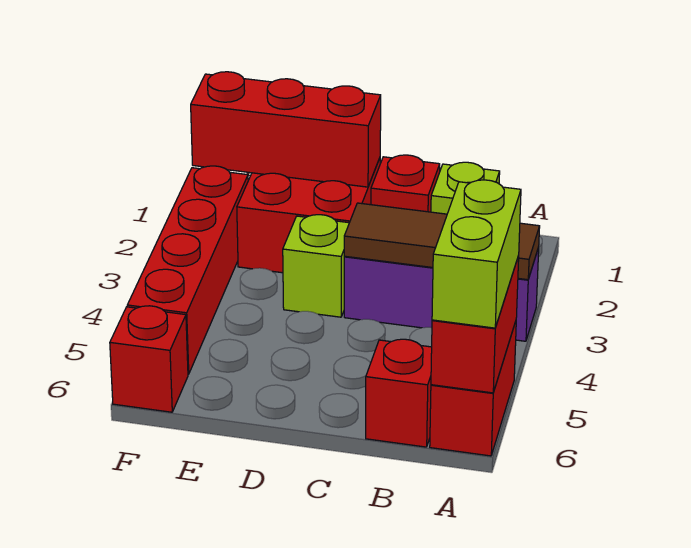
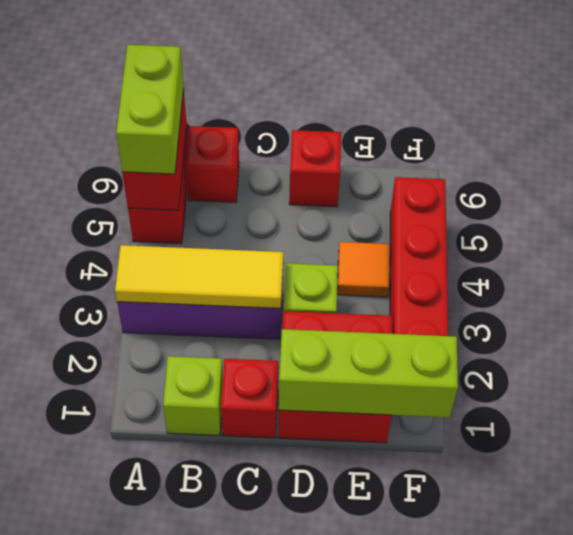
brown 1x3 tile [344,203,540,280] -> yellow 1x3 tile [115,245,283,308]
red 1x3 brick [191,72,381,187] -> lime 1x3 brick [279,329,458,417]
none -> orange 1x1 tile [338,242,389,297]
red 1x1 brick [110,306,188,412] -> red 1x1 brick moved to [289,130,341,207]

